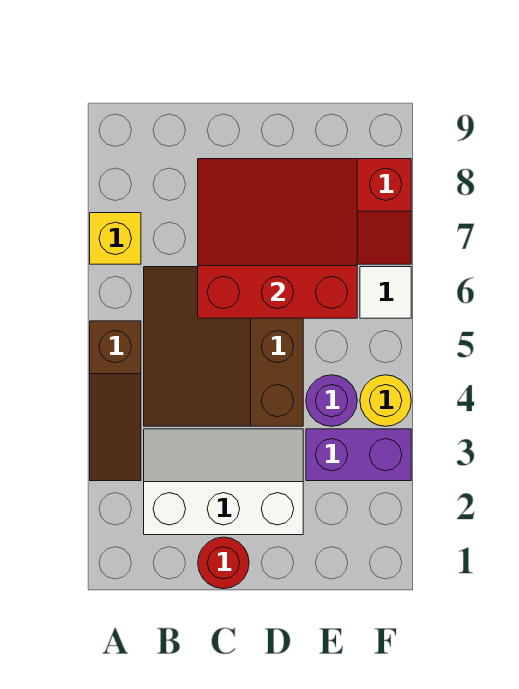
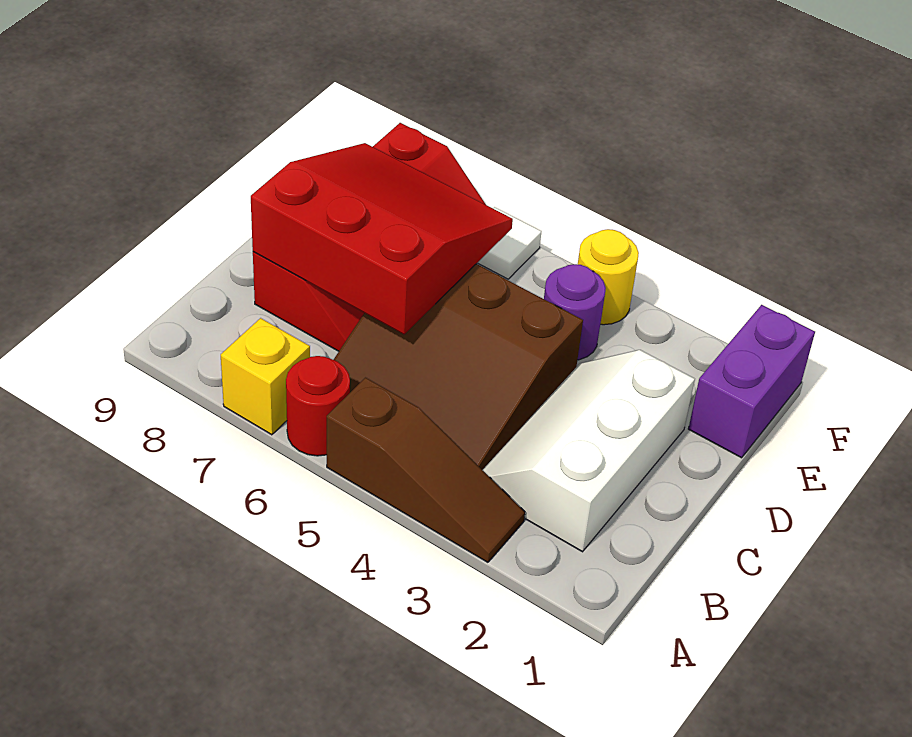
red 1x1 round brick [198,537,249,589] -> red 1x1 round brick moved to [286,356,350,456]
red 3x3 slope [198,159,357,318] -> red 3x3 slope turned to [251,143,513,334]
purple 1x2 brick [306,429,411,481] -> purple 1x2 brick moved to [688,305,815,458]

